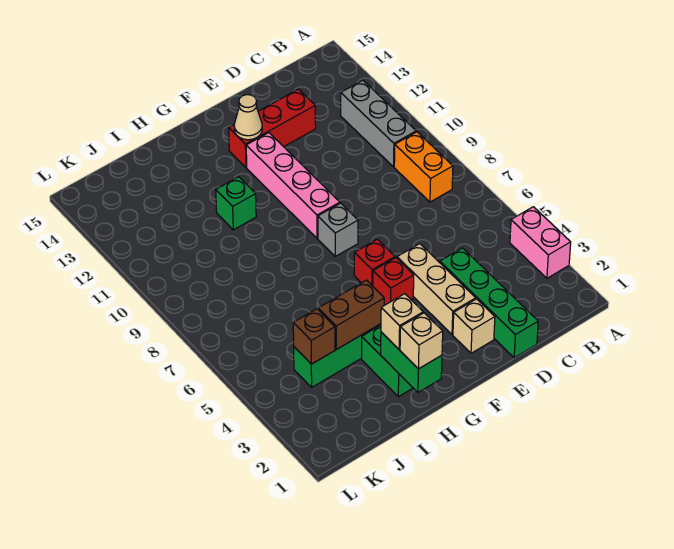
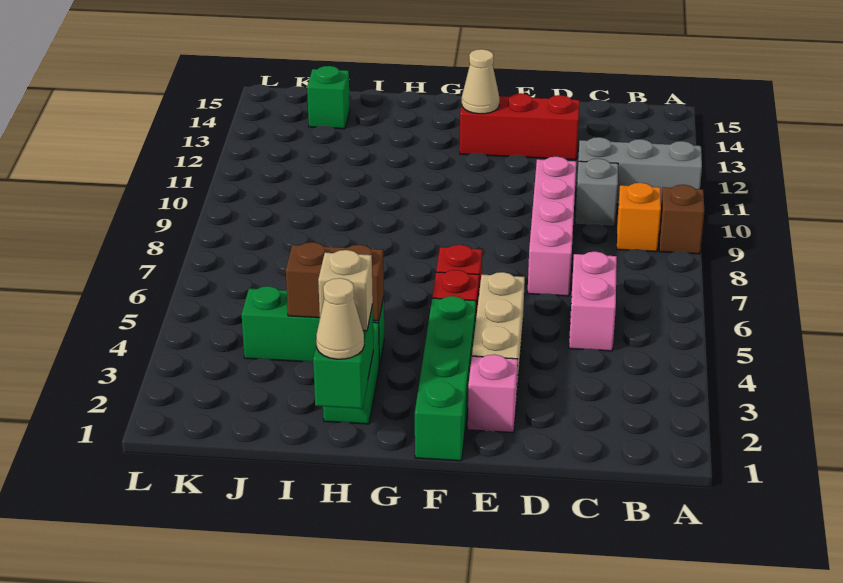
pink 1x2 brick [510,207,571,278] -> pink 1x2 brick moved to [569,252,617,351]
orange 1x2 brick [394,132,453,202] -> orange 1x1 brick [617,183,661,252]
grey 1x3 brick [341,80,416,167] -> grey 1x3 brick turned to [577,137,702,204]
green 1x4 brick [440,248,538,358] -> green 1x4 brick moved to [415,296,476,461]
tan 1x1 brick [453,299,495,353] -> pink 1x1 brick [468,354,518,432]
grey 1x1 brick [318,203,358,256] -> grey 1x1 brick moved to [575,159,618,226]
pink 1x4 brick [246,133,340,238] -> pink 1x4 brick moved to [527,157,576,296]
tan 1x1 brick [400,313,443,369] -> tan 1x1 cone [316,278,364,359]
green 1x1 brick [216,177,256,230] -> green 1x1 brick moved to [307,66,350,129]
brown 1x1 brick [293,309,335,364] -> brown 1x1 brick moved to [659,185,704,254]

